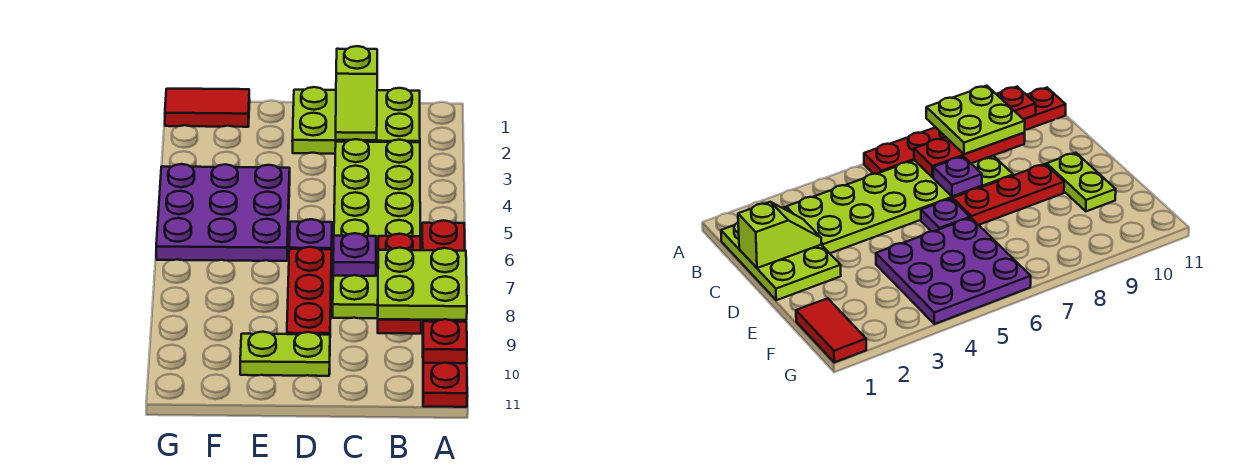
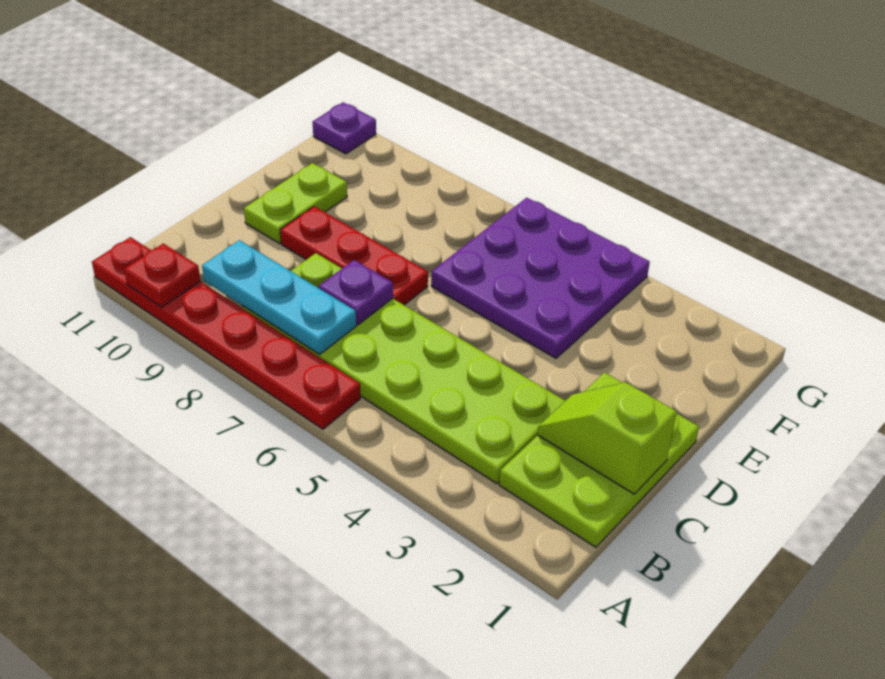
lime 2x2 plate [378,248,467,320] -> none
red 1x3 plate [378,234,421,334] -> cyan 1x3 plate [202,240,356,354]
purple 1x1 plate [289,219,332,249] -> purple 1x1 plate moved to [313,102,376,154]
red 1x2 tile [165,89,250,127] -> none

